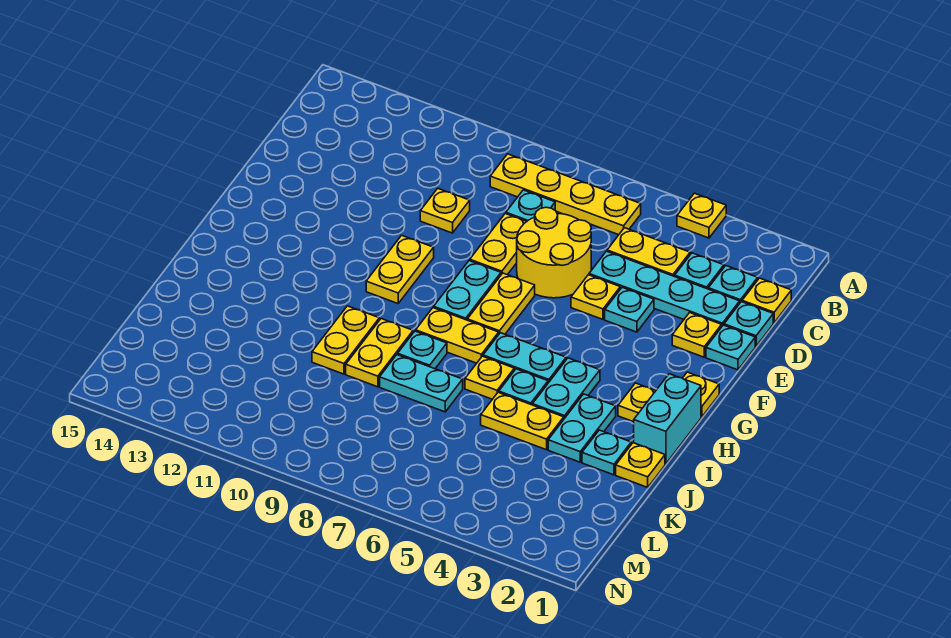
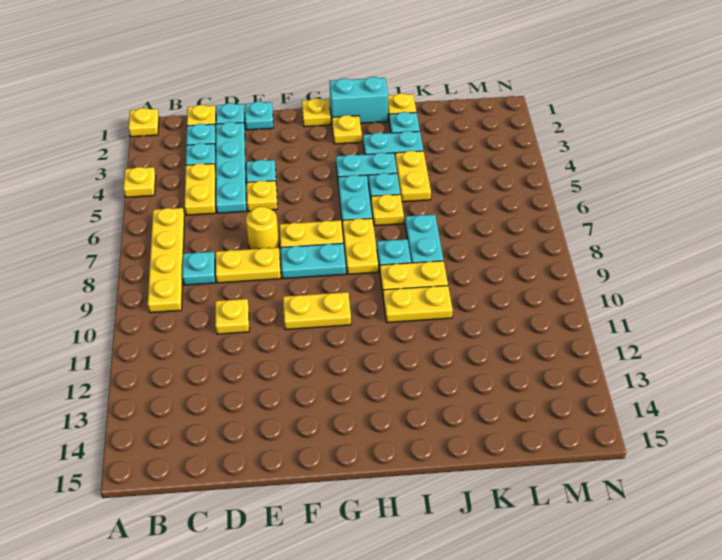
yellow 2x2 round brick [517,207,591,298] -> yellow 1x1 round brick [246,206,279,249]
yellow 1x1 plate [672,313,722,357] -> yellow 1x1 plate moved to [129,108,159,137]

